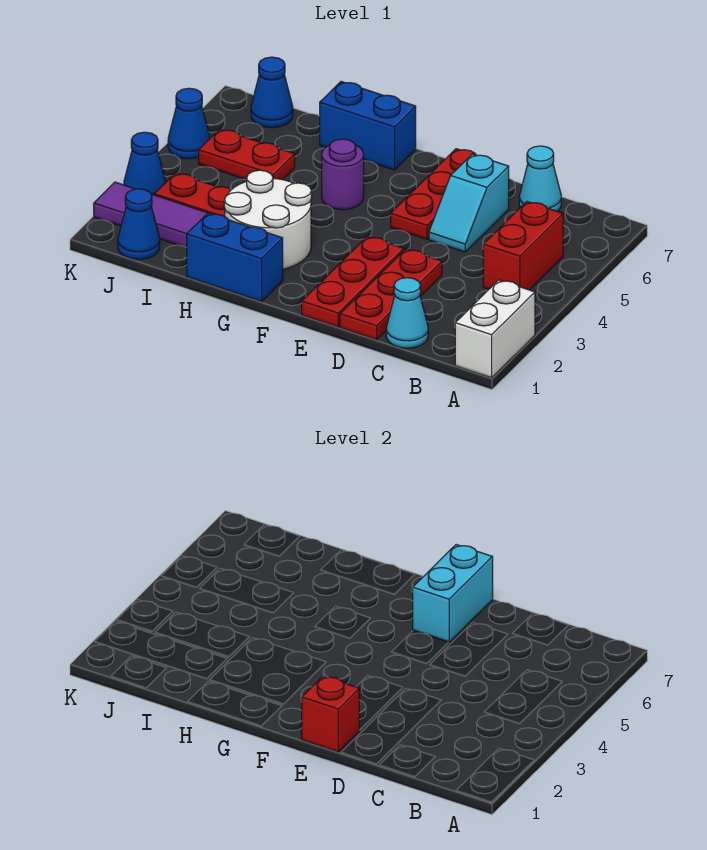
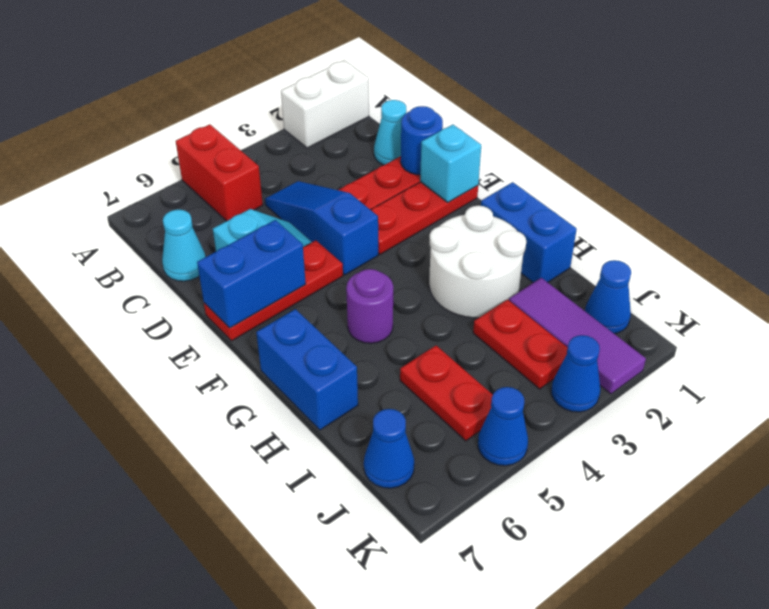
red 1x2 brick [483,202,563,290] -> red 1x2 brick turned to [176,125,263,221]
none -> blue 1x3 slope [265,181,378,275]
none -> blue 1x1 round brick [401,106,443,175]
red 1x1 brick [302,676,359,752] -> cyan 1x1 brick [420,125,481,202]
cyan 1x2 brick [413,545,493,642] -> blue 1x2 brick [197,220,306,328]

